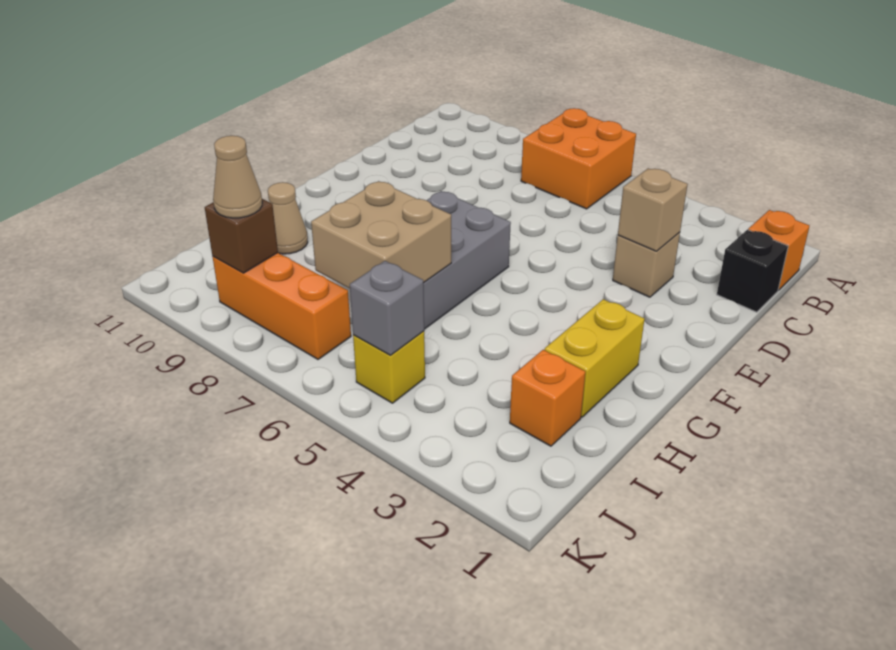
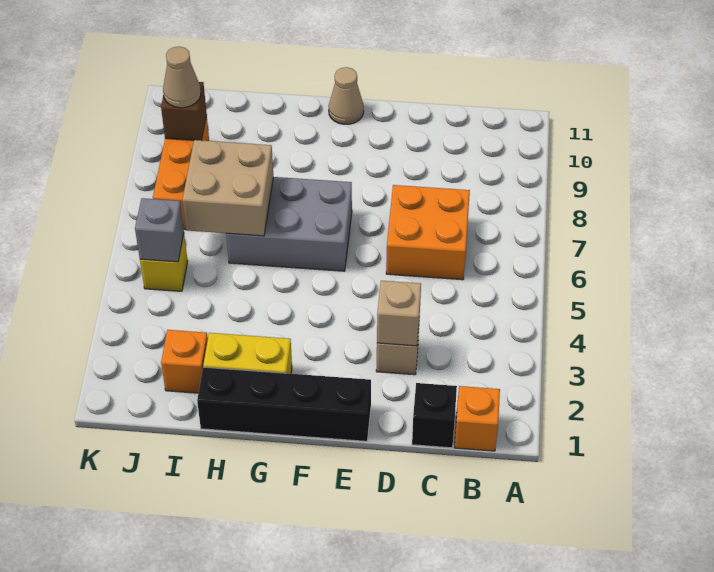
orange 2x2 brick [521,108,636,209] -> orange 2x2 brick moved to [386,185,470,280]
none -> black 1x4 brick [197,367,371,441]
tan 1x1 cone [268,182,308,254] -> tan 1x1 cone moved to [329,67,364,124]

